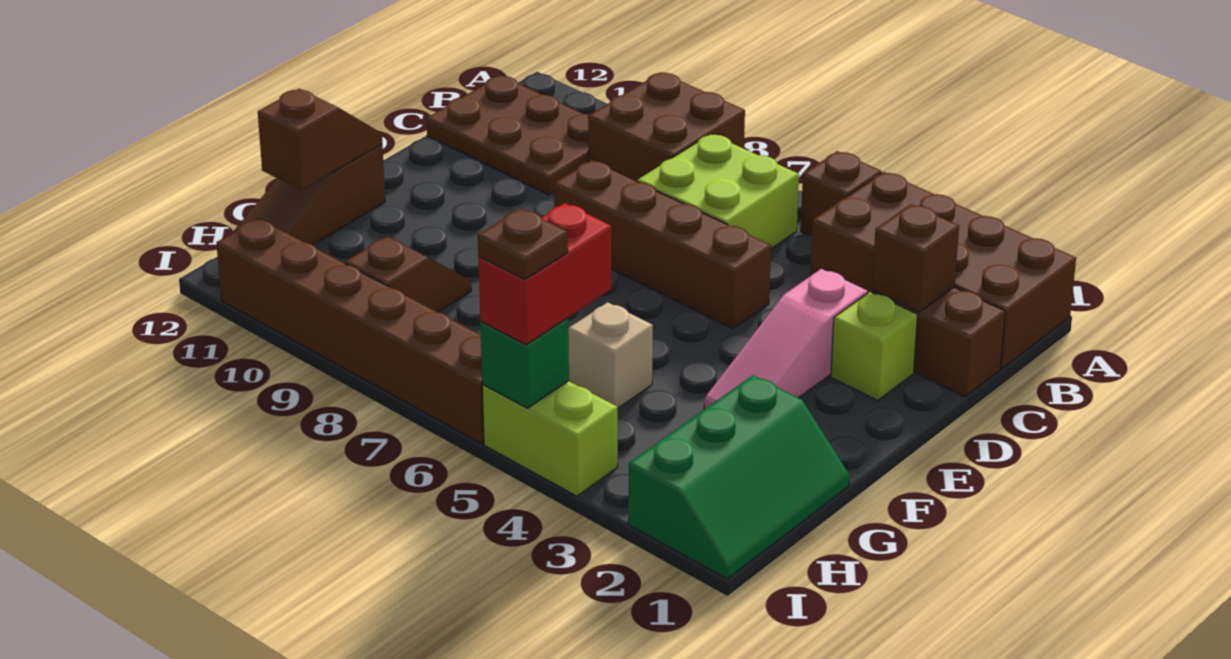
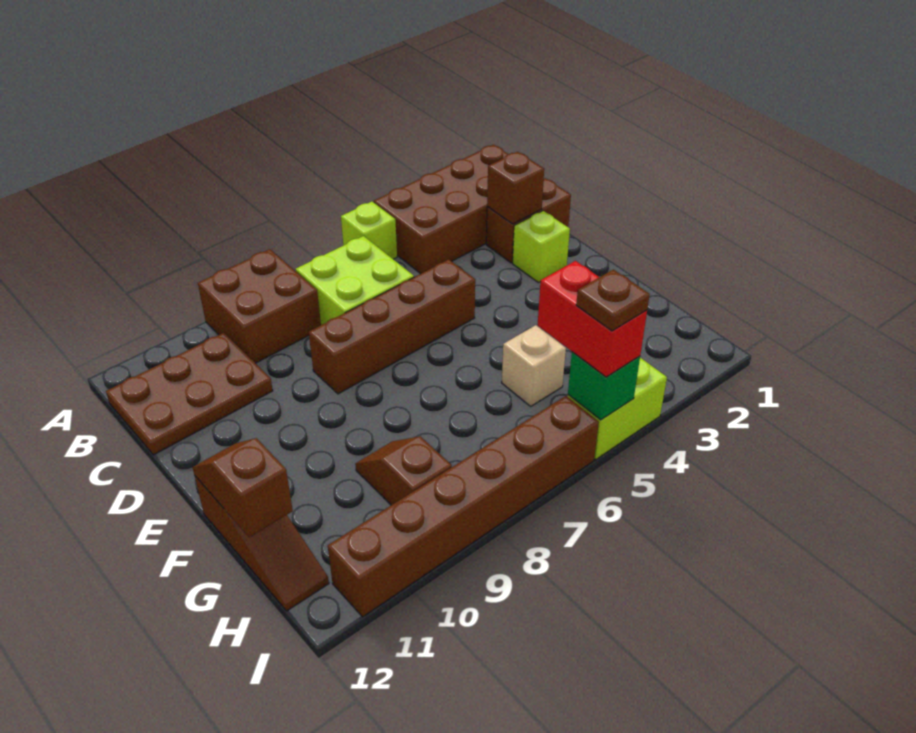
brown 1x1 brick [801,151,881,237] -> lime 1x1 brick [341,202,397,259]
pink 1x3 slope [704,269,868,409] -> none
green 2x3 slope [628,375,850,579] -> none

